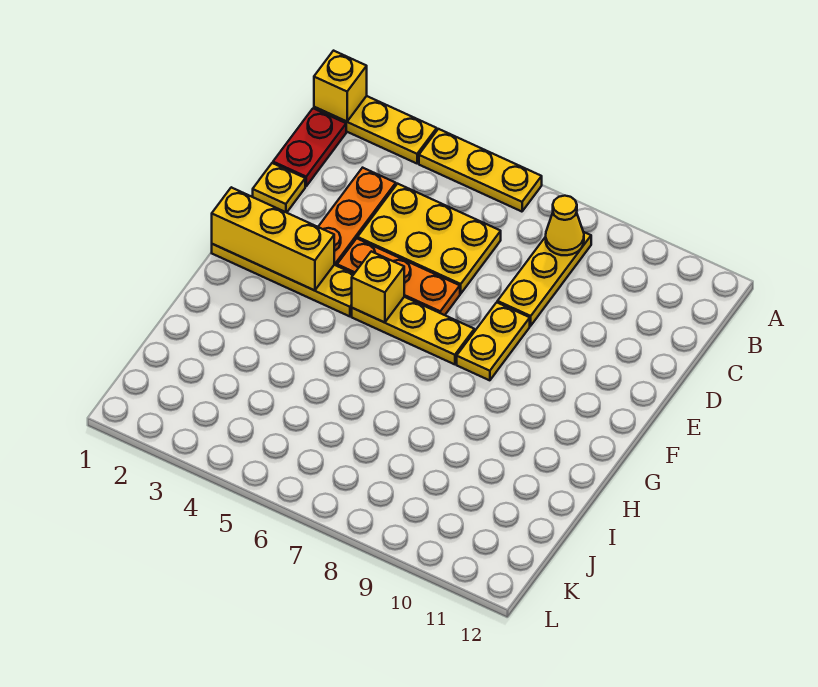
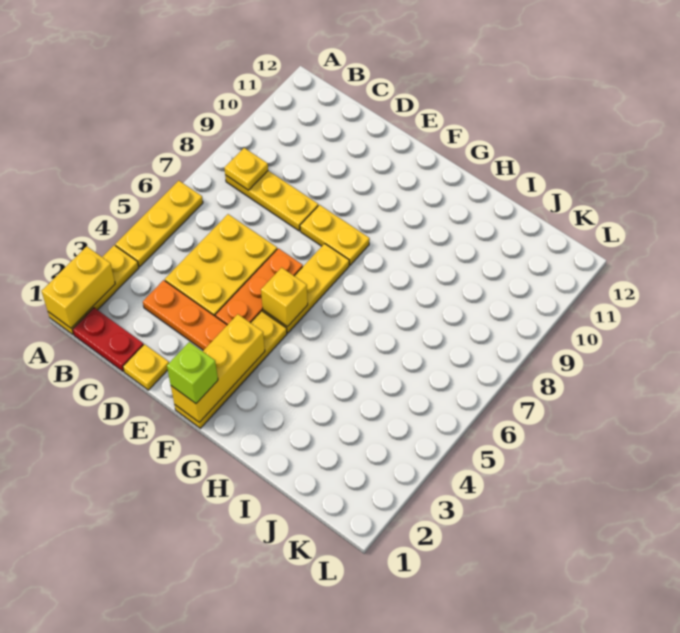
yellow 1x1 brick [314,51,367,122] -> yellow 1x2 brick [42,246,115,328]
yellow 1x1 cone [546,196,584,255] -> yellow 1x1 plate [224,148,268,190]
none -> lime 1x1 brick [167,342,218,403]

